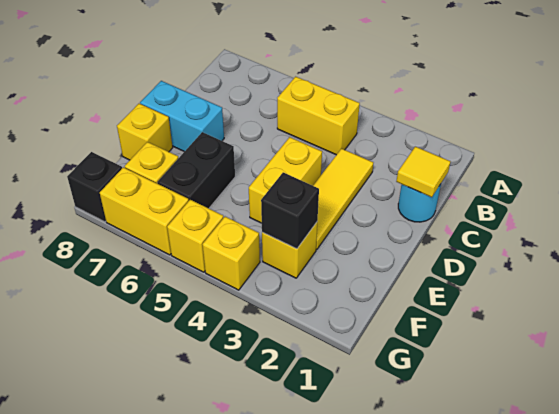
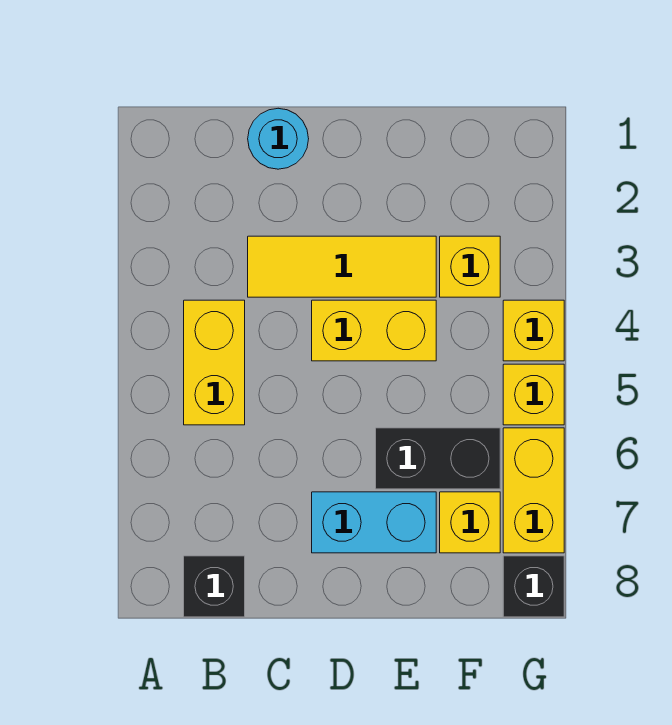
yellow 1x1 tile [396,147,451,197] -> none
cyan 1x2 brick [140,81,224,152] -> cyan 1x2 brick turned to [312,492,436,553]
yellow 1x1 brick [117,104,173,160] -> none
black 1x1 brick [261,172,319,249] -> black 1x1 brick moved to [184,556,245,617]

